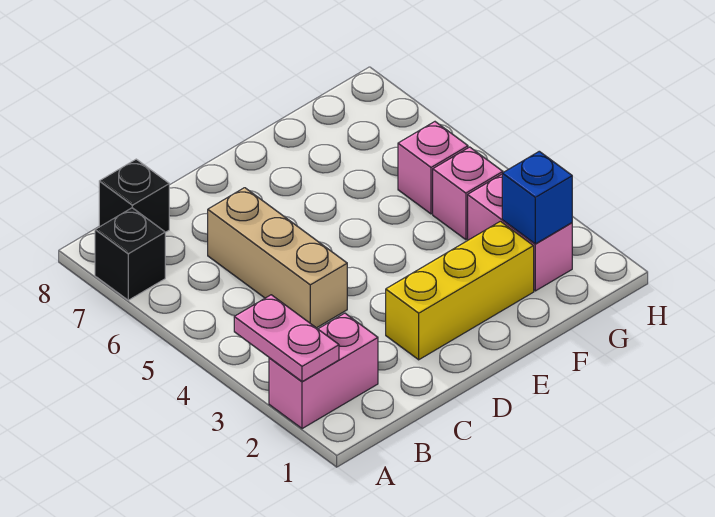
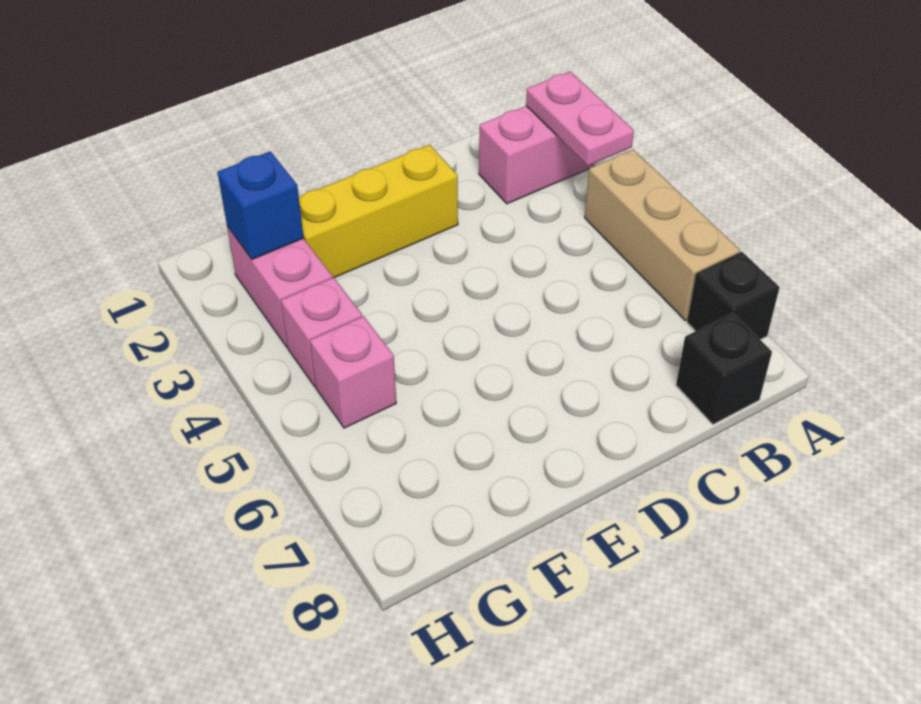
tan 1x3 brick [208,188,347,328] -> tan 1x3 brick moved to [585,149,740,320]

